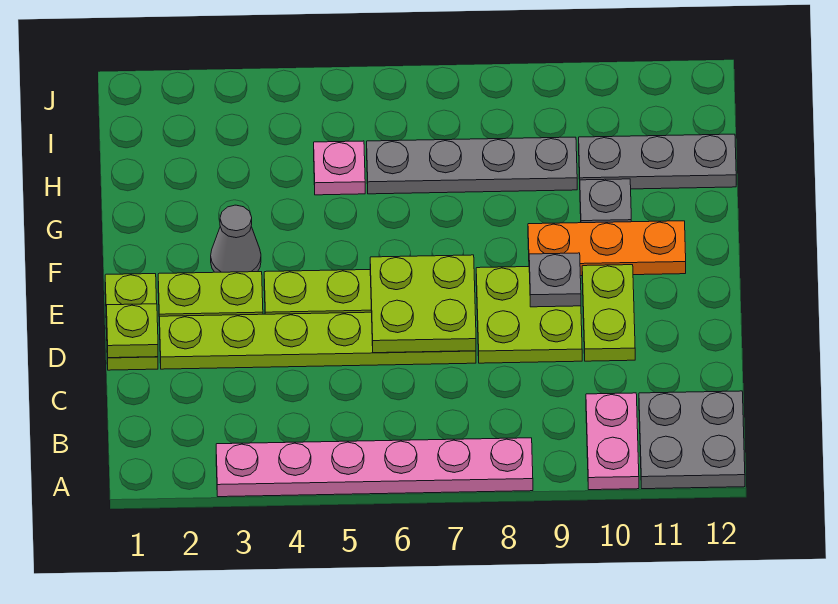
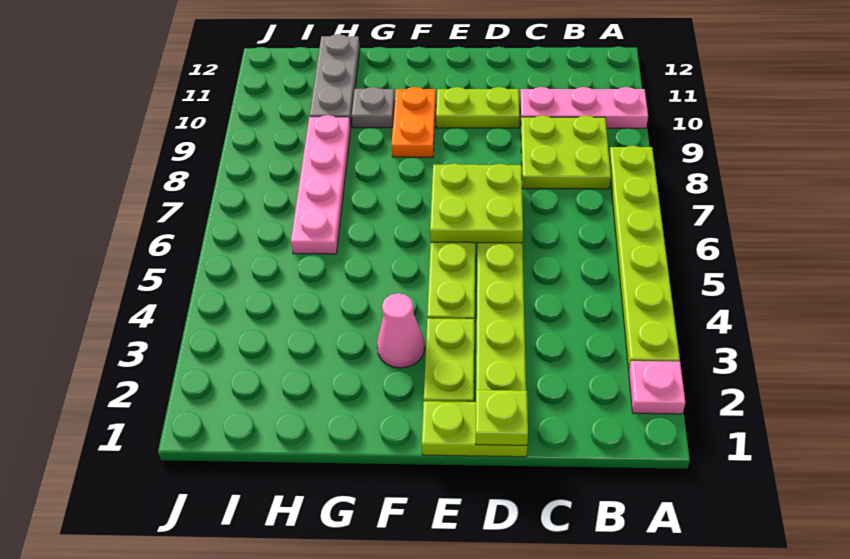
pink 1x6 plate [216,438,533,497] -> lime 1x6 plate [609,146,680,370]
pink 1x2 plate [586,393,639,490] -> pink 1x3 plate [520,87,648,128]
grey 2x2 plate [639,391,745,489] -> none
lime 2x2 plate [476,267,582,363] -> lime 2x2 plate moved to [521,116,611,189]
grey 1x1 plate [529,253,581,307] -> none
grey 1x1 cone [211,205,261,272] -> pink 1x1 cone [377,293,425,368]
orange 1x3 plate [528,221,686,276] -> orange 1x2 plate [392,87,436,157]
pink 1x1 plate [314,141,365,195] -> pink 1x1 plate moved to [629,361,685,414]
grey 1x4 plate [367,137,577,194] -> pink 1x4 plate [291,115,351,254]

